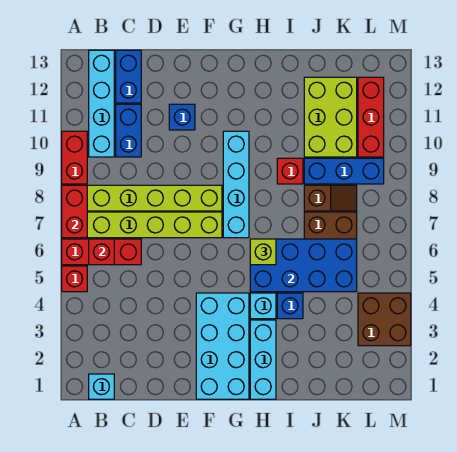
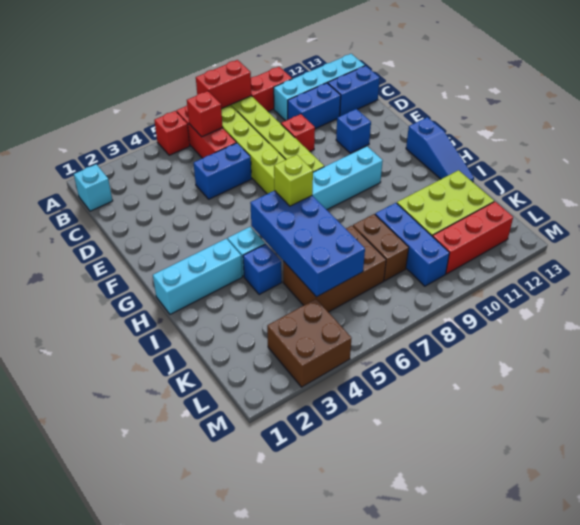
none -> blue 1x2 brick [194,143,252,199]
cyan 2x4 brick [196,293,249,399] -> none
none -> blue 1x3 slope [406,117,474,182]
red 1x1 brick [277,158,303,184] -> red 1x1 brick moved to [281,114,315,152]
brown 1x2 slope [304,185,357,211] -> brown 1x2 brick [353,214,409,281]

